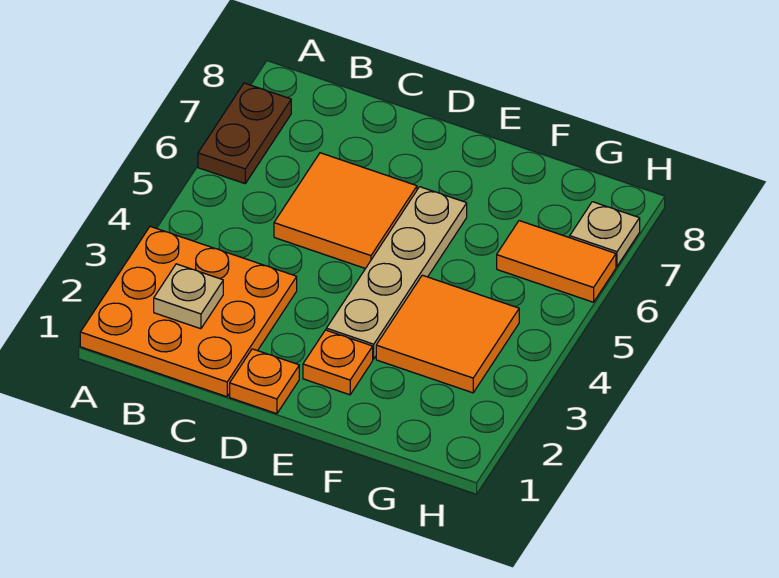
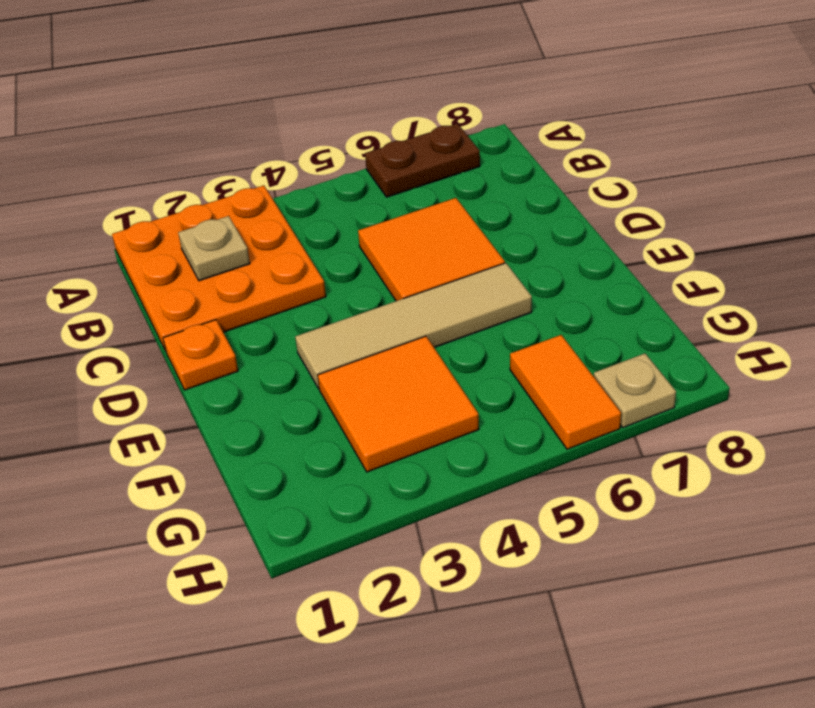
orange 1x1 plate [303,330,373,395] -> none
tan 1x4 plate [326,187,467,359] -> tan 1x4 tile [295,263,532,389]

